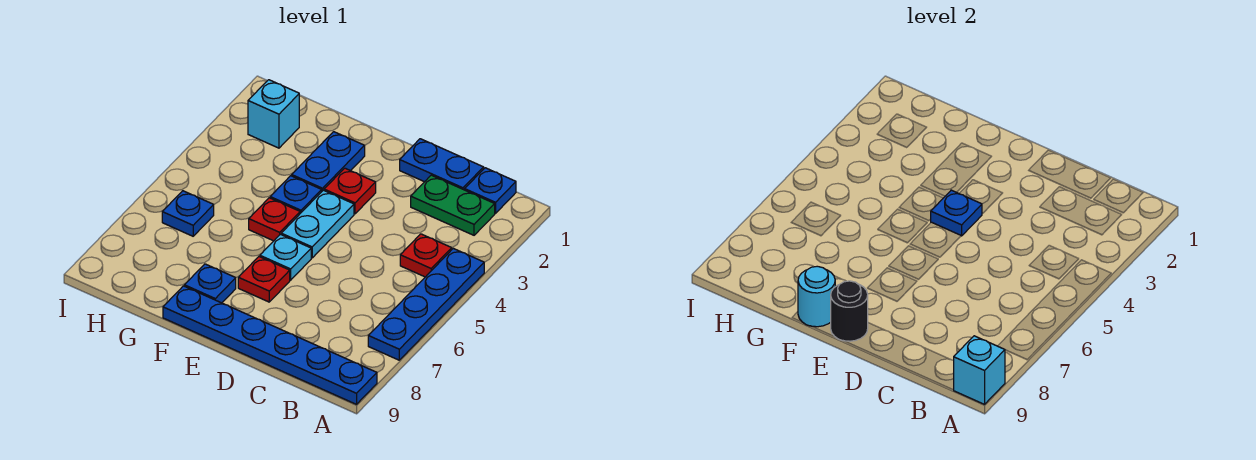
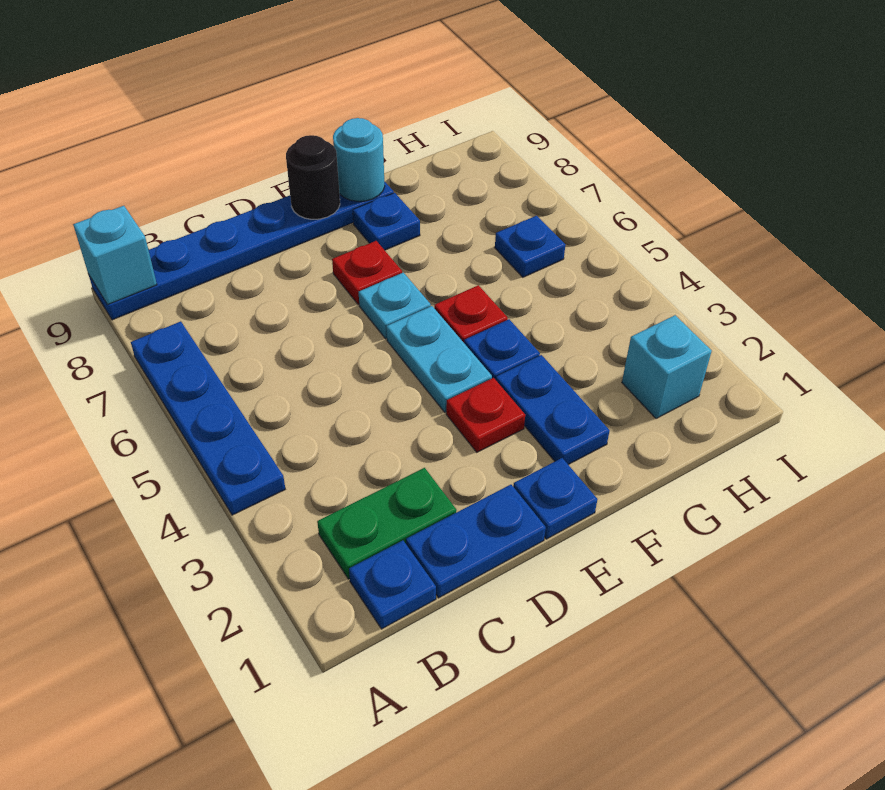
red 1x1 plate [400,234,452,277] -> none
blue 1x1 plate [931,190,982,236] -> blue 1x1 plate moved to [513,458,598,539]

